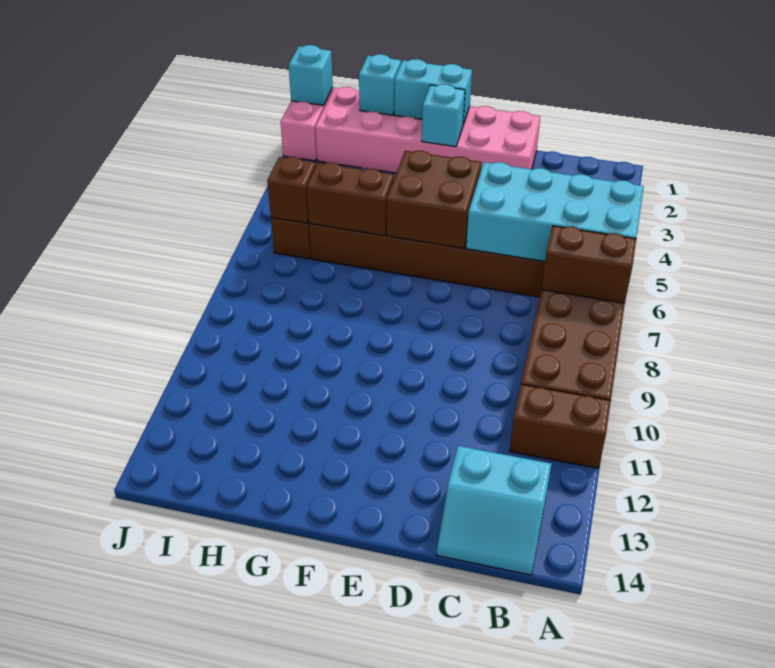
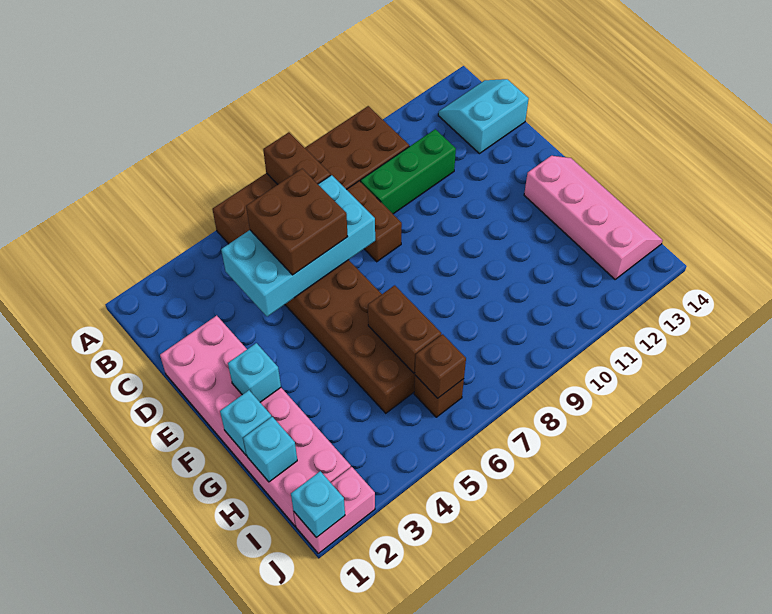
cyan 2x4 brick [466,162,644,261] -> cyan 2x4 brick turned to [221,175,375,317]
brown 1x2 brick [510,384,611,468] -> brown 1x2 brick moved to [346,181,402,262]
cyan 2x2 slope [437,446,551,575] -> cyan 2x2 slope turned to [438,79,529,154]
none -> green 1x3 brick [360,129,456,214]
brown 2x2 brick [387,151,481,248] -> brown 2x2 brick moved to [246,169,348,275]
cyan 1x2 brick [394,59,472,125] -> cyan 1x1 brick [220,390,271,455]
none -> pink 2x4 slope [524,156,663,279]

